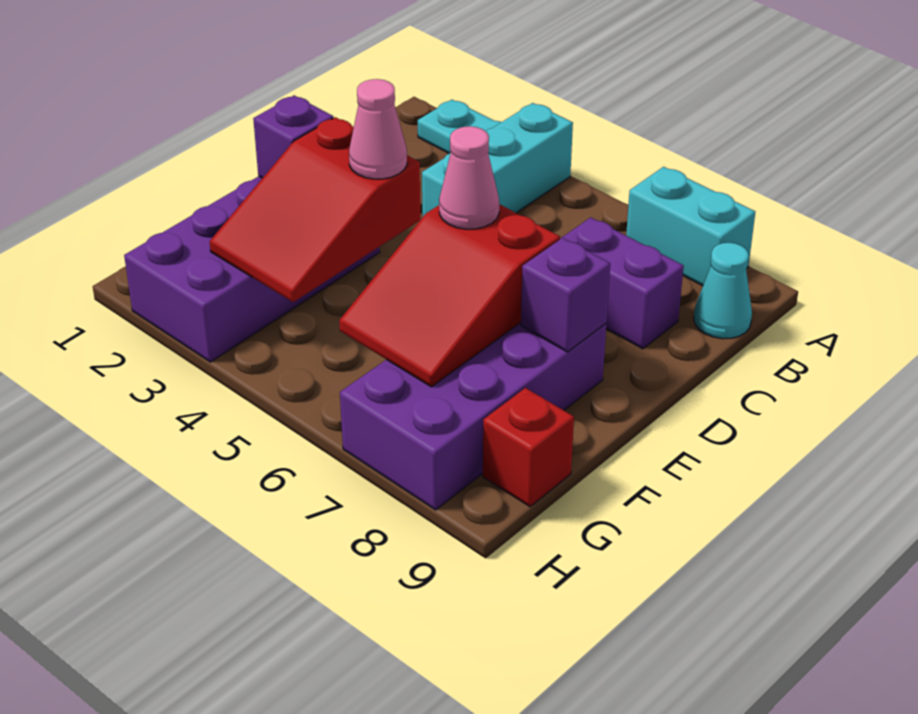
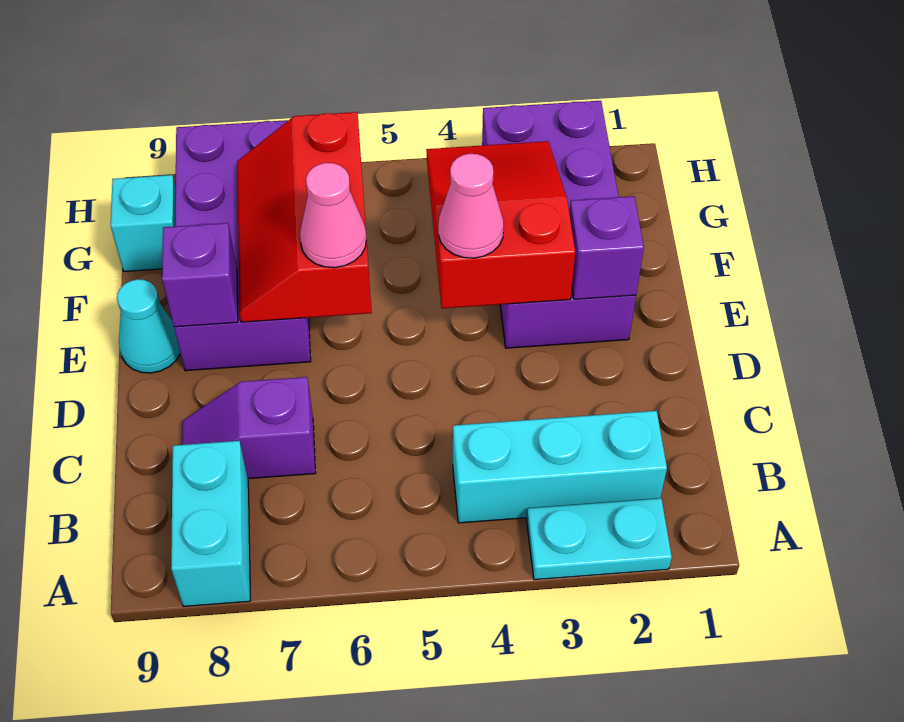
cyan 1x3 brick [422,103,573,216] -> cyan 1x3 brick turned to [453,411,667,523]
cyan 1x2 brick [626,167,755,286] -> cyan 1x2 brick turned to [171,441,251,606]
cyan 1x1 cone [694,243,752,339] -> cyan 1x1 cone moved to [117,279,180,373]
purple 1x2 brick [560,217,684,349] -> purple 1x2 slope [182,377,316,479]
red 2x3 slope [339,204,560,387] -> red 2x3 slope turned to [237,112,372,322]
red 1x1 brick [483,388,574,507] -> cyan 1x1 brick [111,175,176,271]

